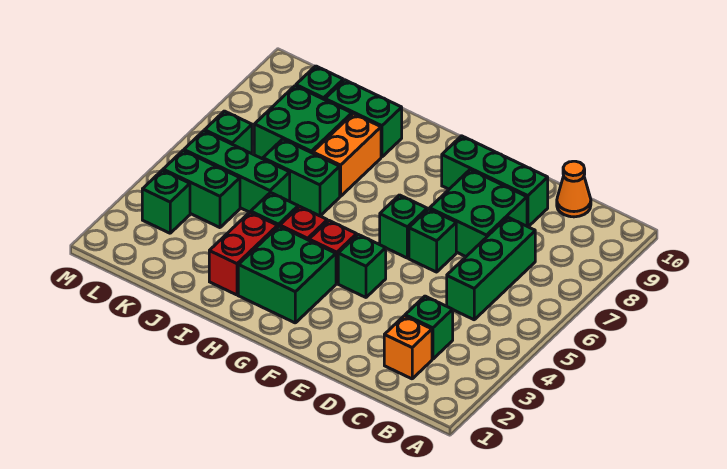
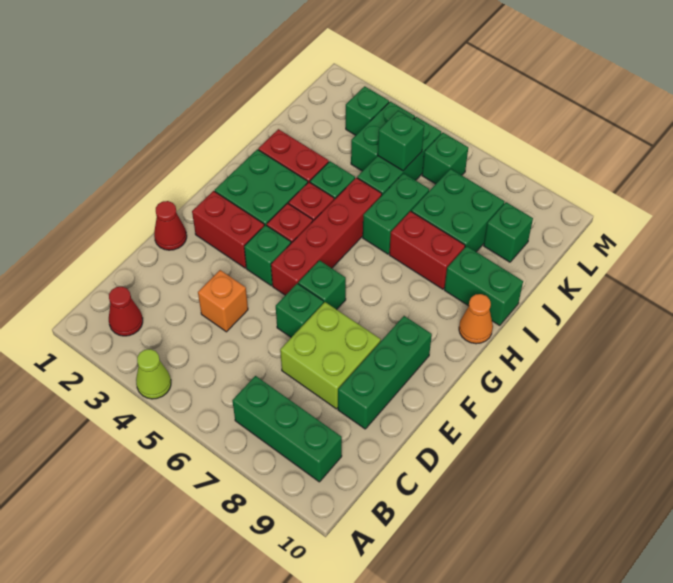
none -> lime 1x1 cone [136,349,171,399]
none -> red 1x1 cone [109,287,143,336]
orange 1x1 brick [384,316,432,379] -> orange 1x1 brick moved to [198,270,248,332]
green 1x1 brick [405,296,453,359] -> green 1x1 brick moved to [378,110,424,171]
green 1x3 brick [447,217,535,320] -> green 1x3 brick moved to [232,376,342,482]
orange 1x1 cone [557,161,591,217] -> orange 1x1 cone moved to [459,294,493,344]
green 2x2 brick [430,170,527,256] -> lime 2x2 brick [280,302,381,409]
none -> red 1x1 cone [154,201,187,250]
none -> red 1x2 brick [192,191,264,268]
none -> red 1x4 brick [271,178,382,295]
orange 1x2 brick [313,114,381,196] -> red 1x2 brick [389,211,465,289]
green 1x2 brick [325,80,402,157] -> green 1x2 brick turned to [444,246,523,326]

